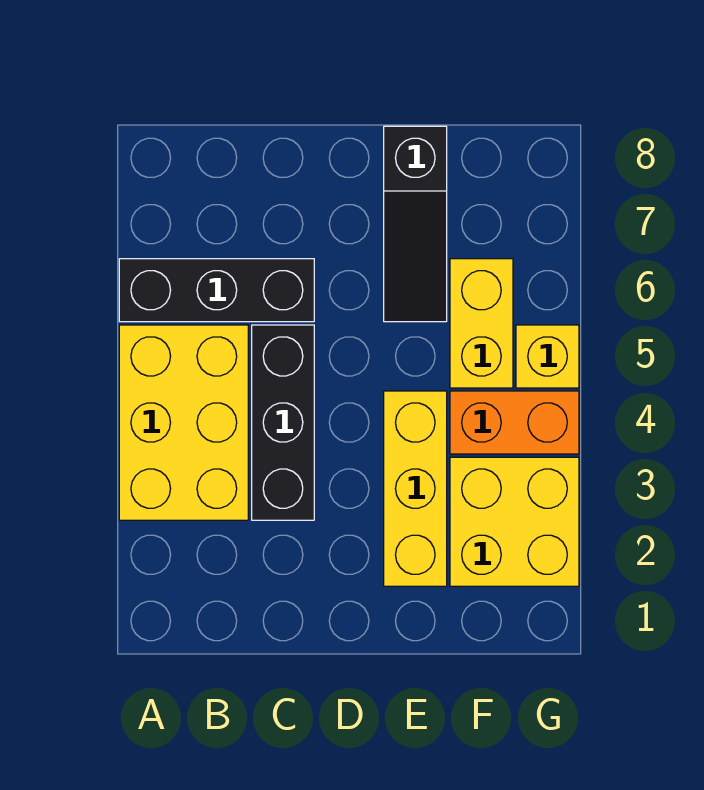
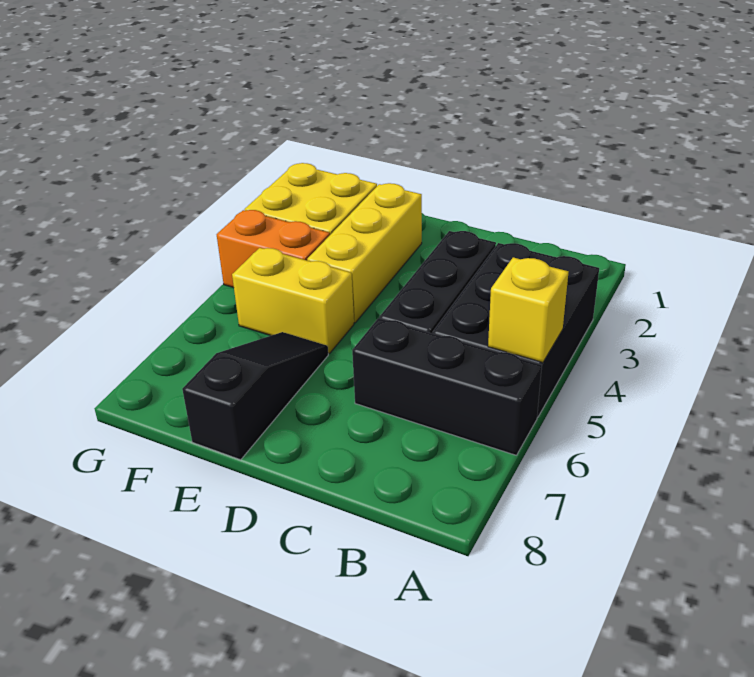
yellow 2x3 brick [119,325,248,520] -> black 2x3 brick [433,243,599,417]
yellow 1x2 brick [450,259,513,388] -> yellow 1x2 brick turned to [232,248,354,353]
yellow 1x1 brick [516,325,579,388] -> yellow 1x1 brick moved to [488,257,568,363]

